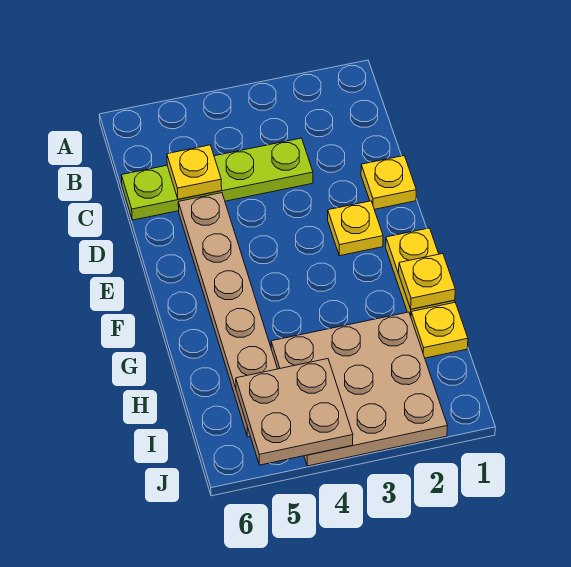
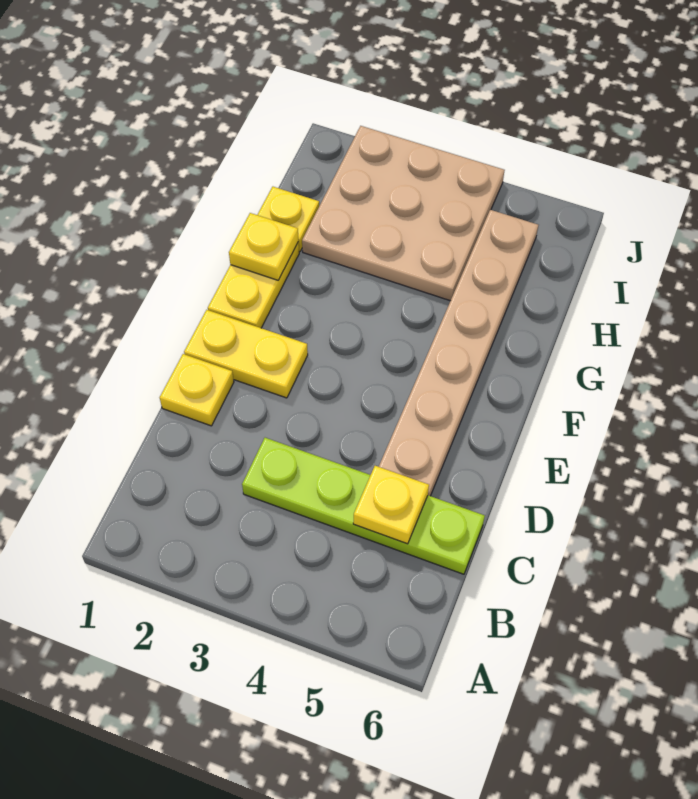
yellow 1x1 plate [328,201,383,256] -> yellow 1x2 plate [184,310,308,398]
tan 2x2 plate [236,359,353,465] -> none

